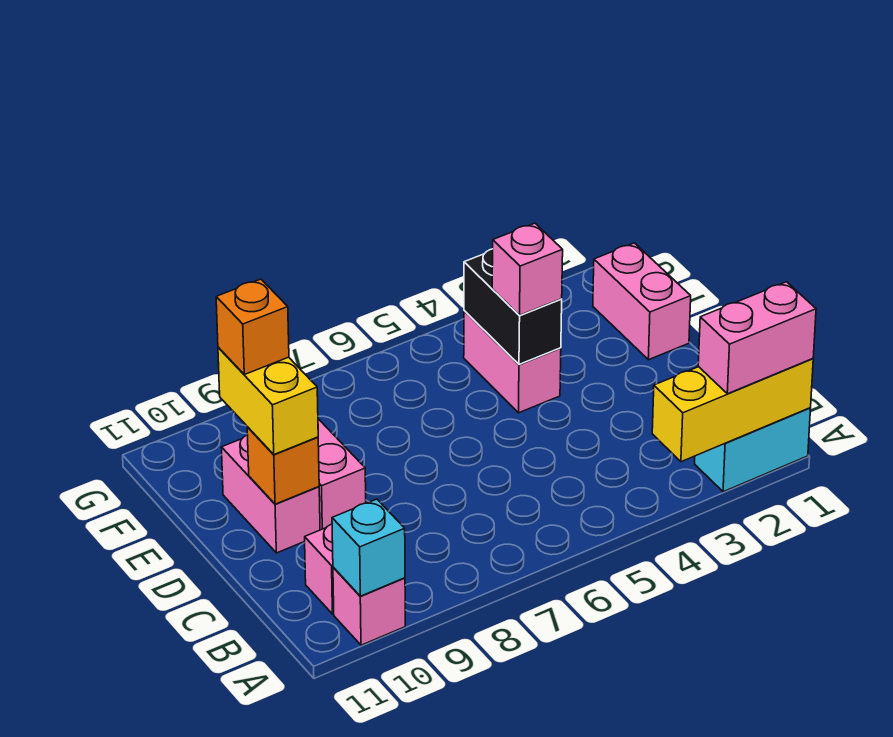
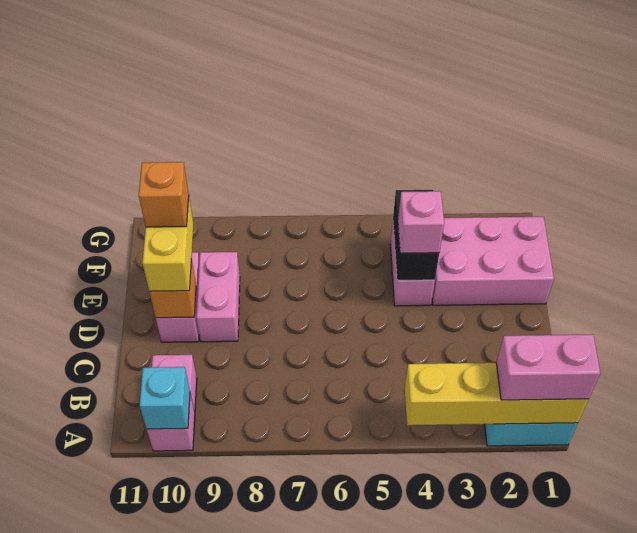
yellow 1x3 brick [652,359,813,462] -> yellow 1x4 brick [405,363,589,425]
pink 1x2 brick [593,243,691,360] -> pink 2x3 brick [432,217,554,305]

